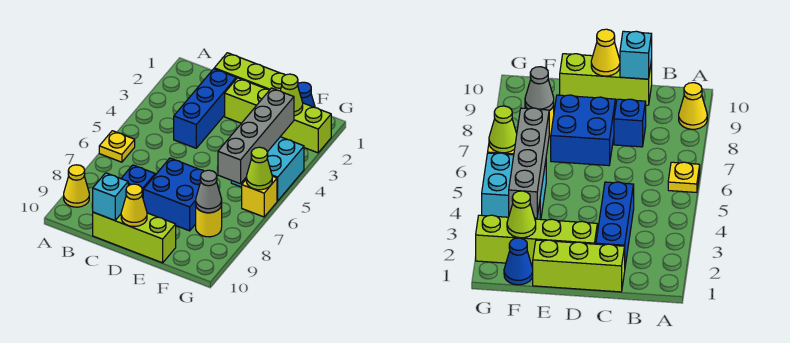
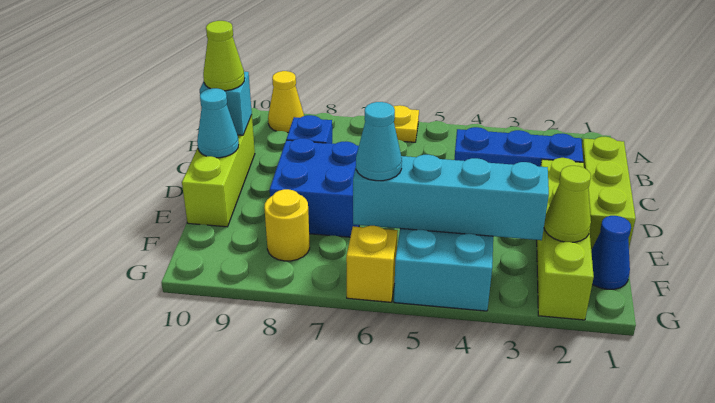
yellow 1x1 cone [121,184,147,226] -> cyan 1x1 cone [197,88,239,158]
grey 1x4 brick [218,88,294,184] -> cyan 1x4 brick [353,155,549,240]
none -> cyan 1x1 cone [356,102,402,181]
grey 1x1 cone [196,170,222,213] -> none
lime 1x1 cone [246,147,272,190] -> lime 1x1 cone moved to [203,21,245,91]

